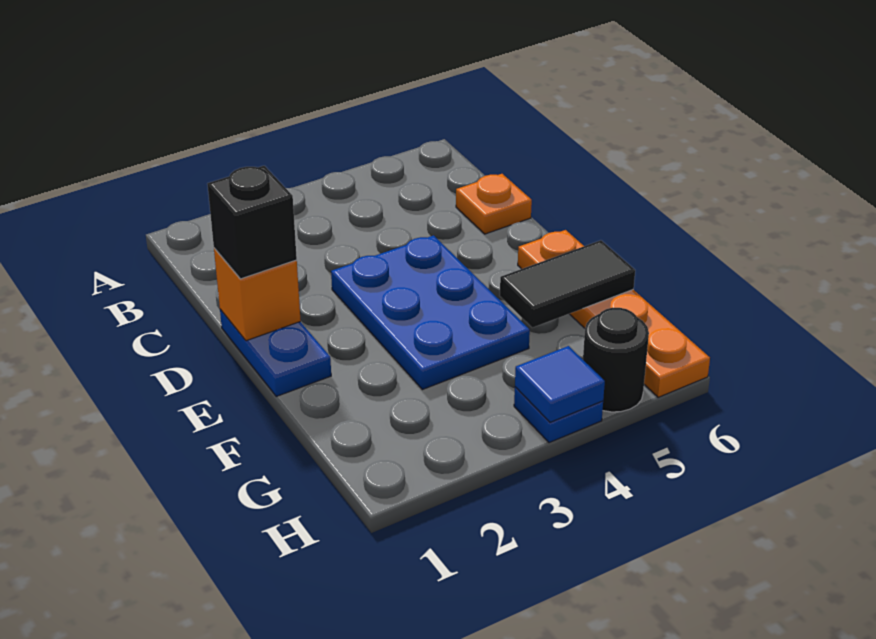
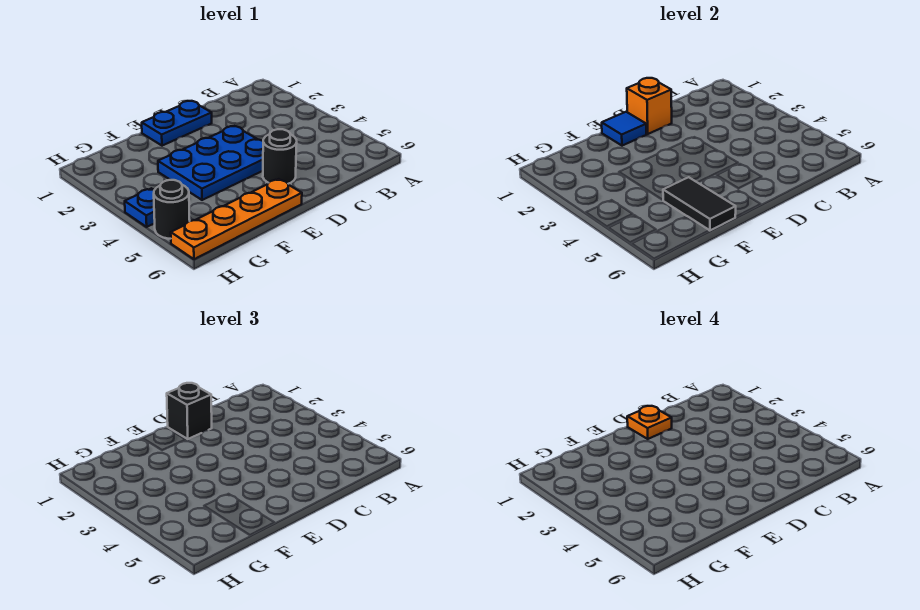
orange 1x1 plate [456,174,532,234] -> orange 1x1 plate moved to [627,406,672,439]
none -> black 1x1 round brick [263,129,297,184]
blue 1x1 tile [515,346,605,422] -> blue 1x1 tile moved to [602,112,647,146]

